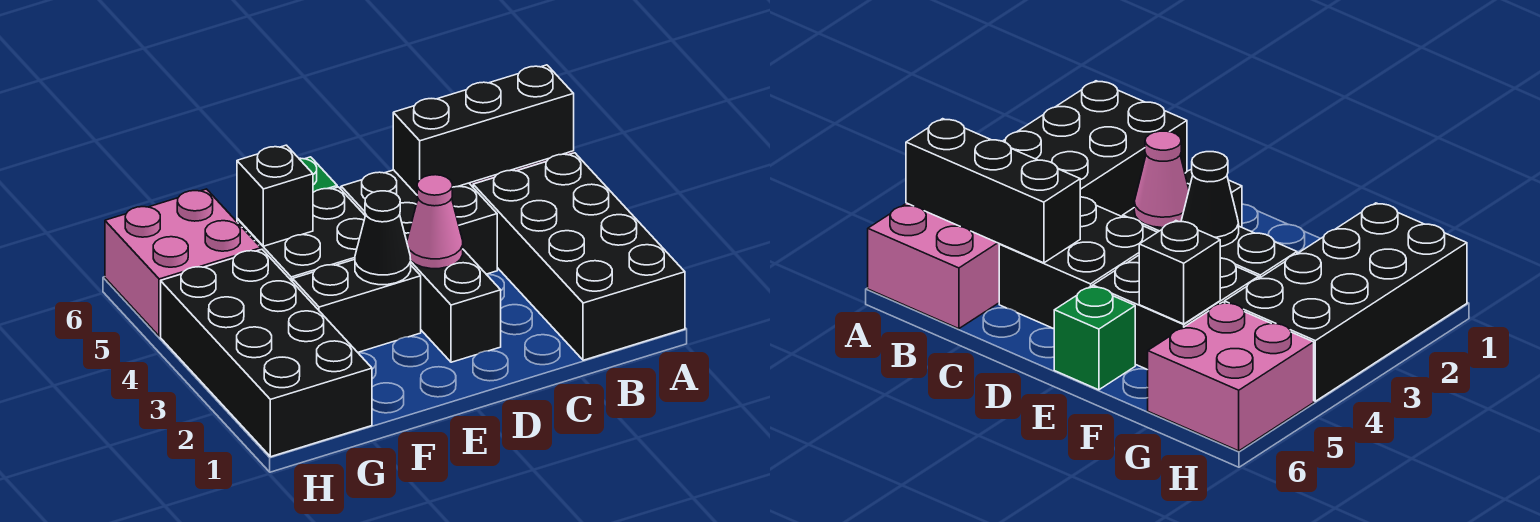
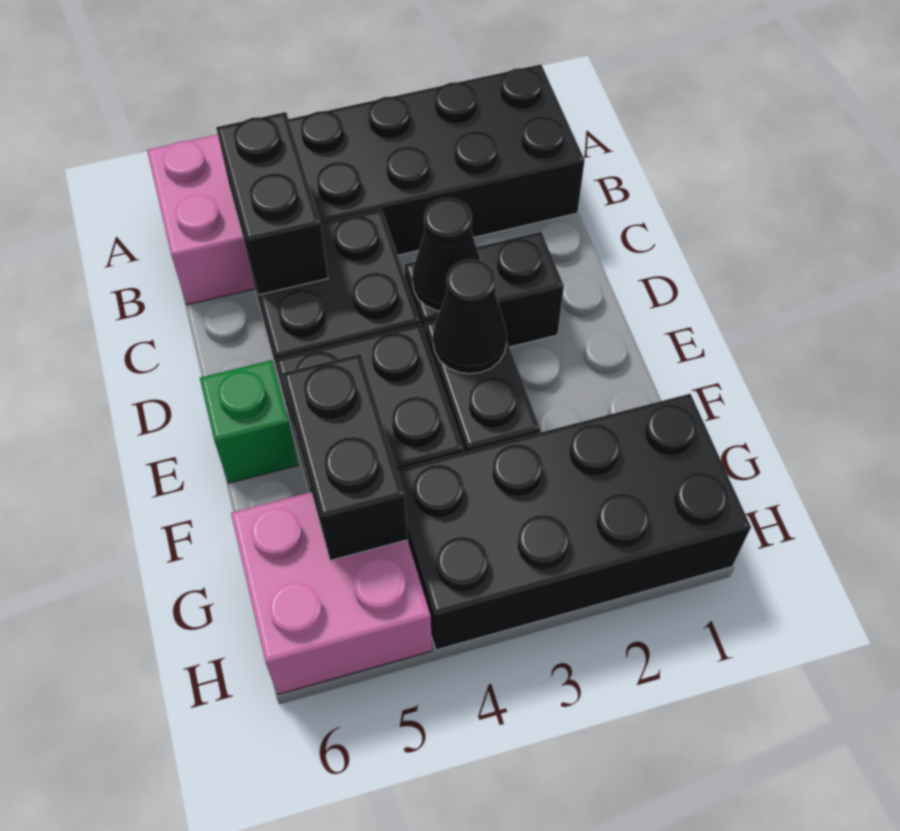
black 1x3 brick [393,65,574,195] -> black 1x2 brick [216,112,328,295]
pink 1x1 cone [407,175,463,269] -> black 1x1 cone [412,198,481,311]
black 1x1 brick [237,145,313,246] -> black 1x2 brick [283,354,408,561]

